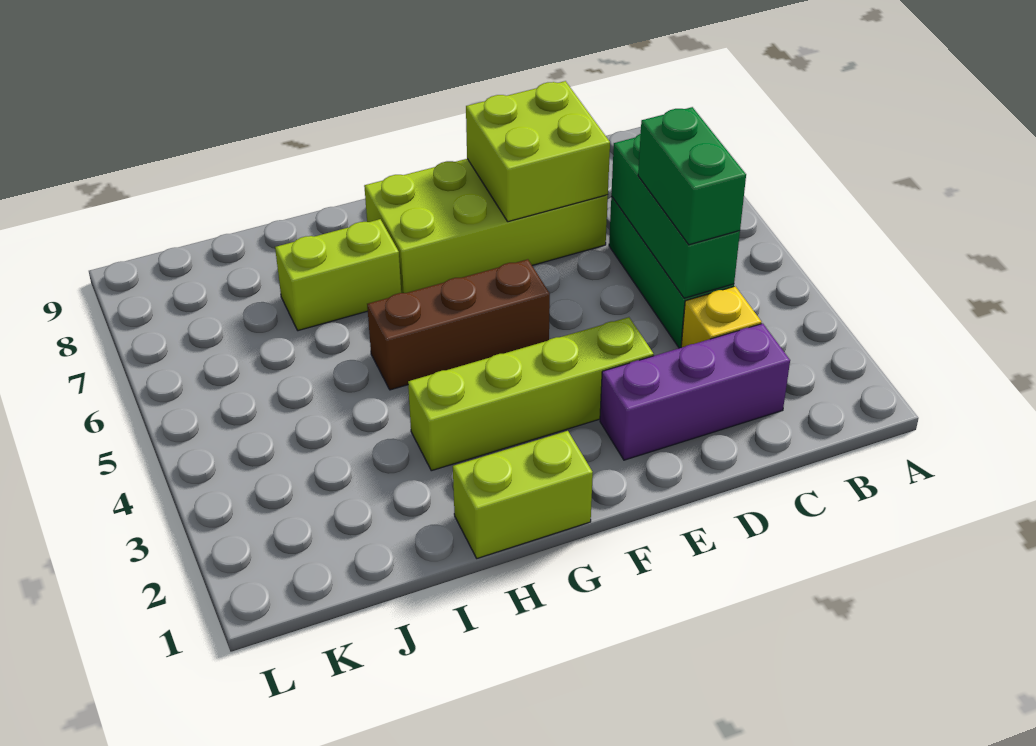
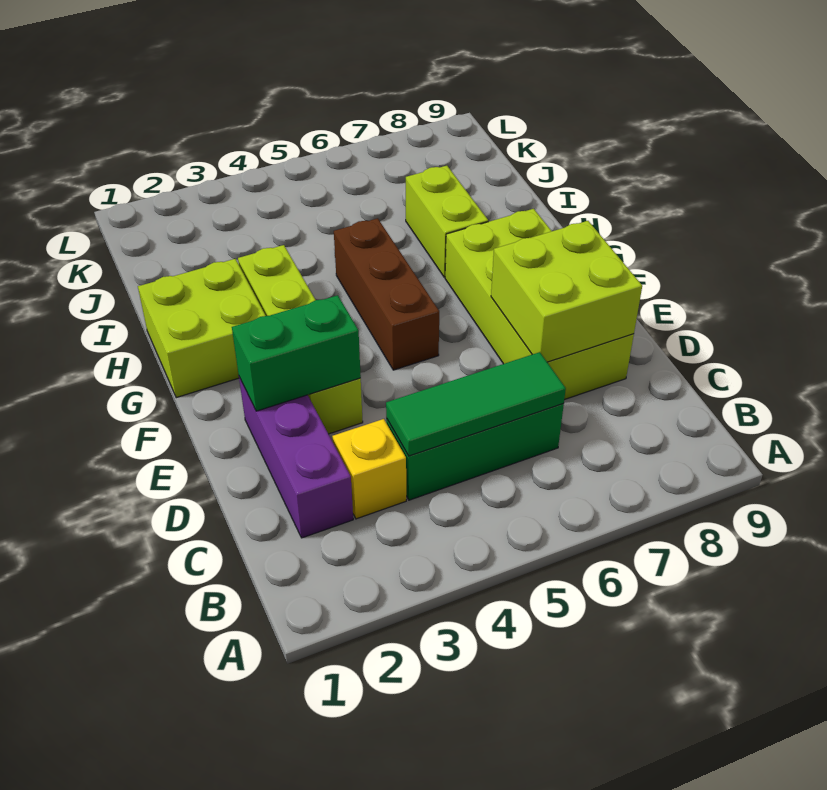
green 1x3 brick [611,134,740,298] -> green 1x3 tile [386,352,566,456]
green 1x2 brick [638,107,746,245] -> green 1x2 brick moved to [232,295,361,411]
lime 1x2 brick [453,431,593,558] -> lime 2x2 brick [138,259,266,398]

